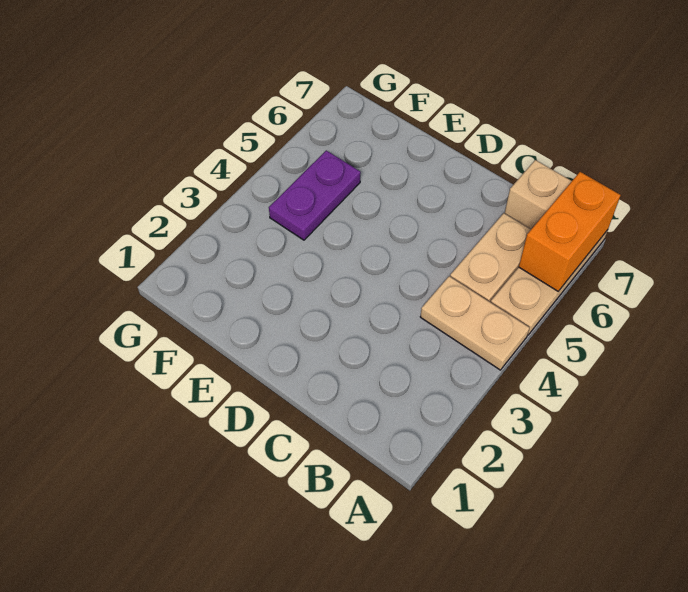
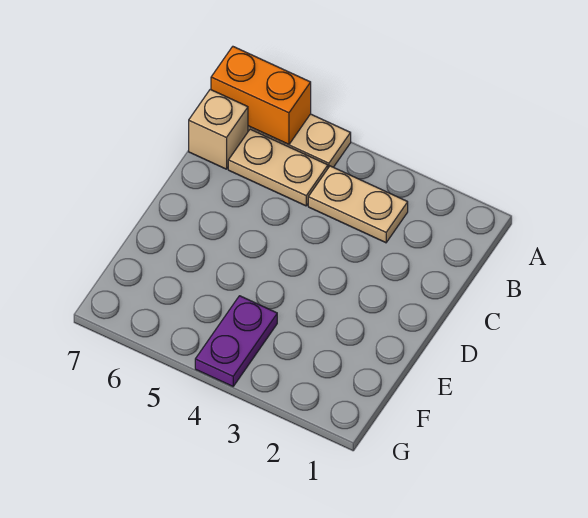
tan 1x2 plate [420,276,529,370] -> tan 1x2 plate turned to [308,166,408,243]
purple 1x2 plate [269,150,361,240] -> purple 1x2 plate turned to [195,296,277,386]

